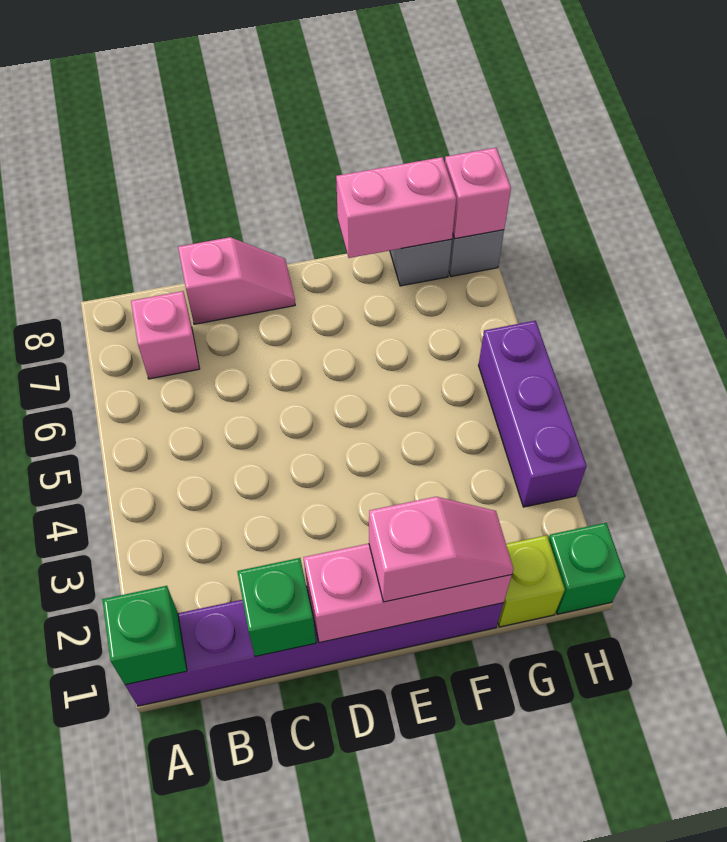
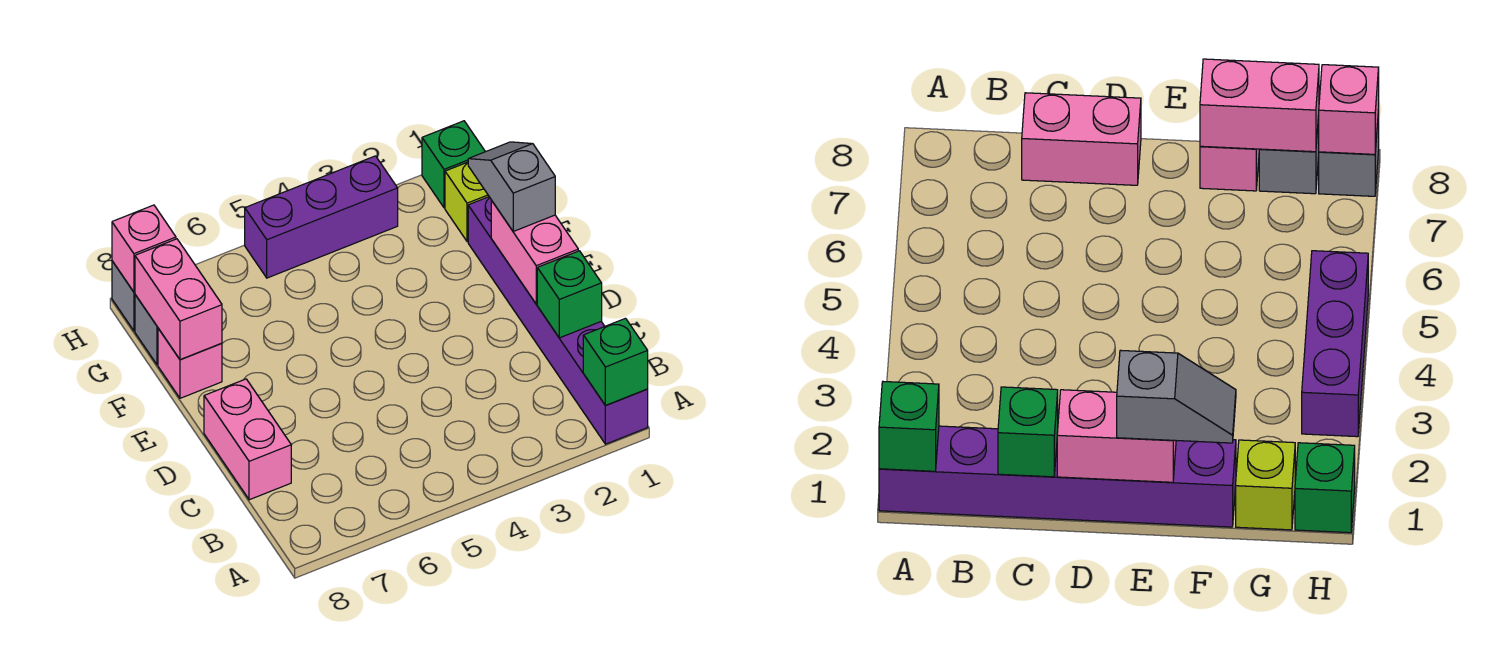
pink 1x1 brick [131,291,200,379] -> pink 1x1 brick moved to [158,328,222,398]
pink 1x2 slope [178,237,295,324] -> pink 1x2 brick [204,379,291,500]
pink 1x3 brick [303,544,512,643] -> pink 1x2 brick [491,200,578,304]
pink 1x2 slope [369,497,513,602] -> grey 1x2 slope [468,142,555,231]

